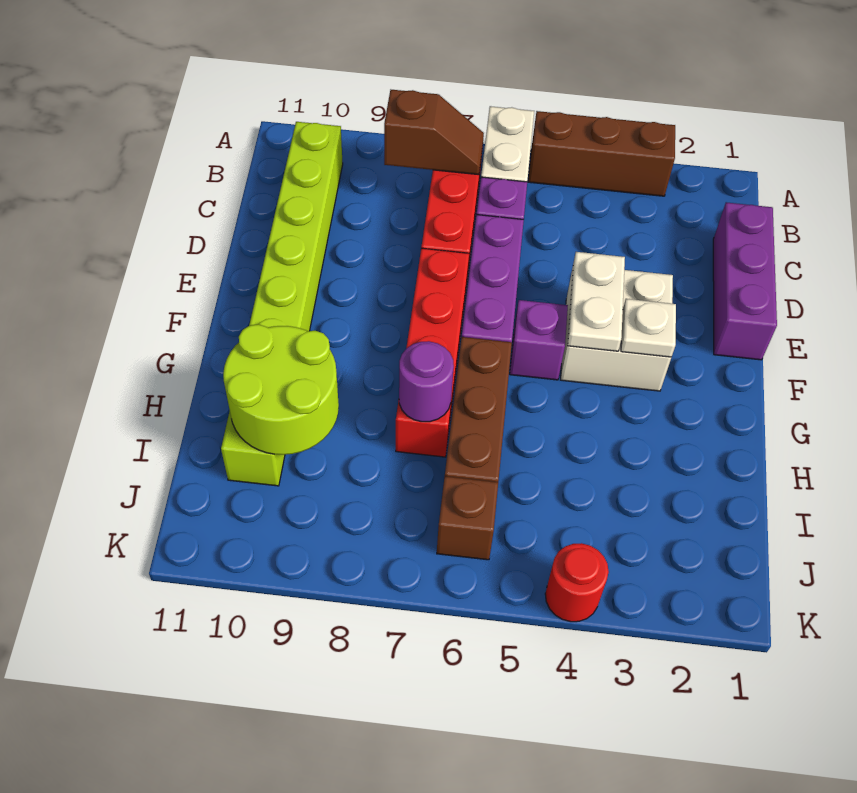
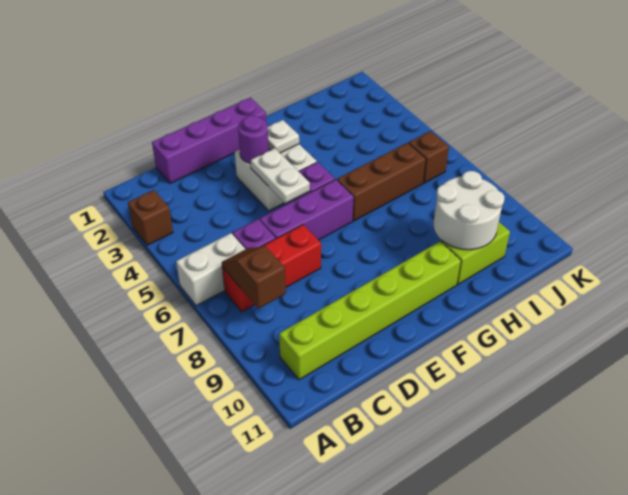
brown 1x3 brick [528,111,675,196] -> brown 1x1 brick [128,190,173,245]
purple 1x3 brick [713,202,777,360] -> purple 1x4 brick [152,98,266,184]
white 1x2 plate [568,252,625,351] -> white 1x2 plate turned to [251,148,310,203]
red 1x4 brick [396,248,469,457] -> none
purple 1x1 round brick [399,341,454,422] -> purple 1x1 round brick moved to [238,115,269,163]
lime 2x2 round brick [223,324,339,455] -> white 2x2 round brick [434,171,505,250]
red 1x1 round brick [545,543,609,622] -> none

